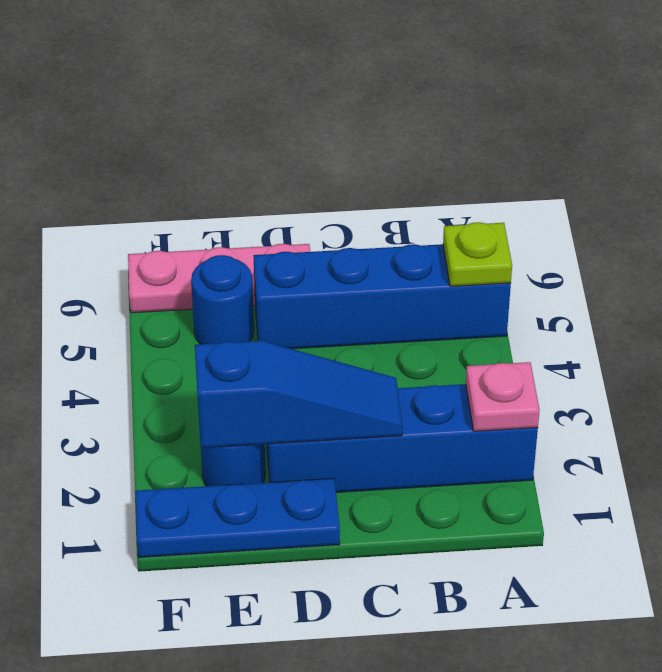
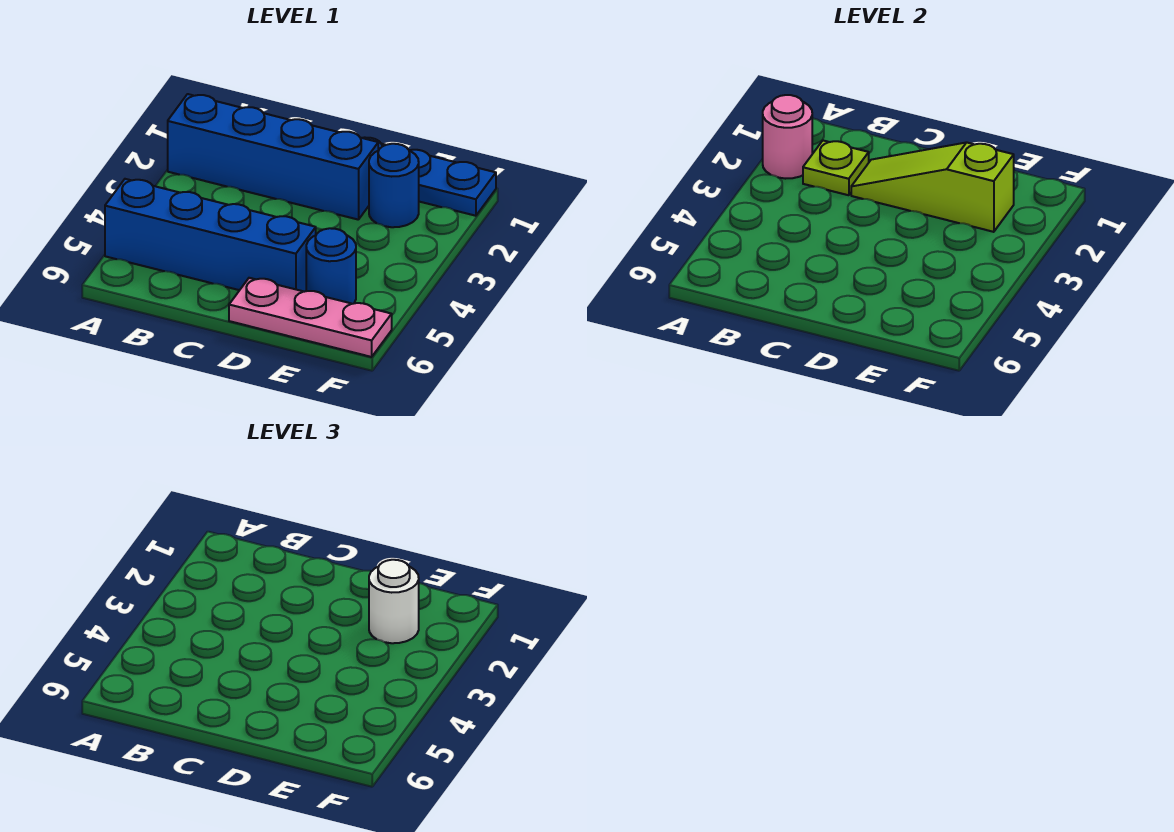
pink 1x1 plate [466,362,540,431] -> pink 1x1 round brick [763,95,812,179]
lime 1x1 plate [443,222,512,286] -> lime 1x1 plate moved to [803,141,869,195]
blue 1x3 slope [195,341,403,448] -> lime 1x3 slope [851,142,1014,232]
none -> white 1x1 round brick [369,560,419,643]

